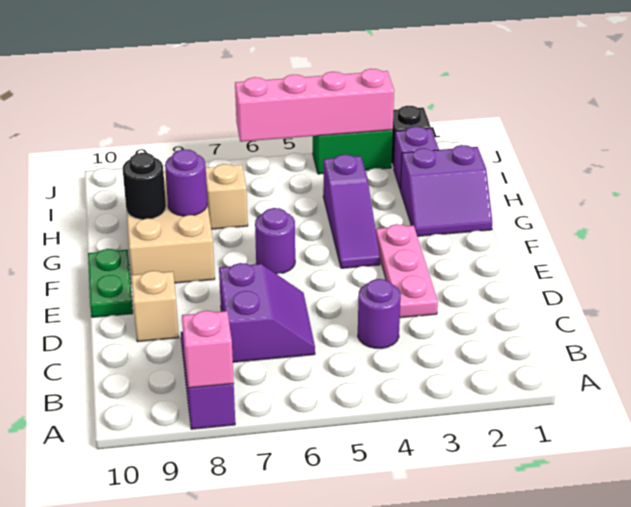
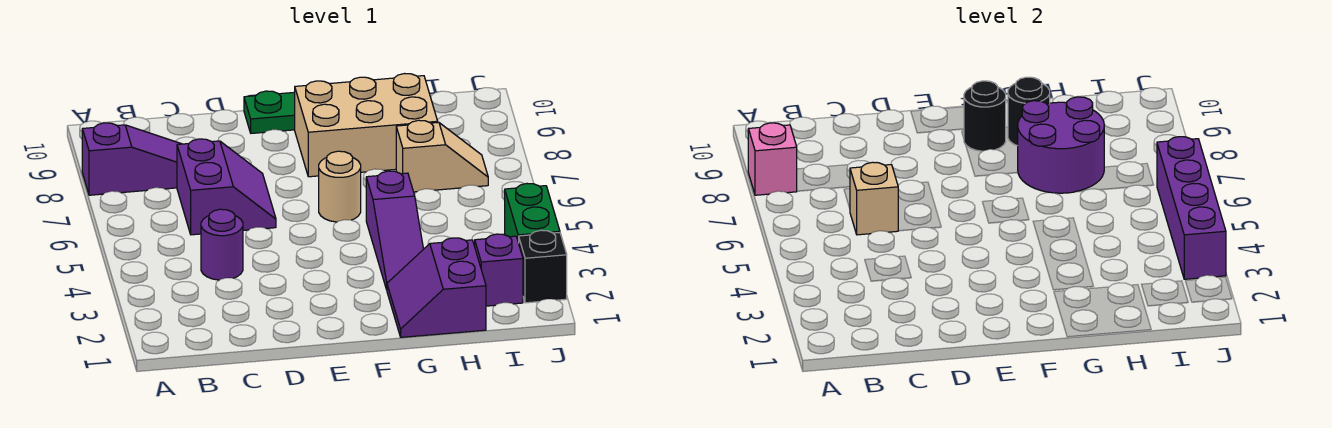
purple 2x2 slope [219,263,315,362] -> purple 2x2 slope turned to [177,139,276,235]
pink 1x3 plate [376,224,438,318] -> none
tan 1x1 brick [131,271,179,342] -> tan 1x1 brick moved to [850,162,898,235]
purple 1x3 slope [323,154,380,268] -> purple 1x3 slope turned to [366,171,423,290]
purple 1x1 round brick [255,208,295,274] -> tan 1x1 round brick [319,151,361,222]
none -> black 1x1 round brick [964,81,1006,151]
purple 1x1 round brick [165,149,207,216] -> purple 2x2 round brick [1018,97,1104,193]
pink 1x4 brick [235,69,394,142] -> purple 1x4 brick [1157,137,1226,279]

